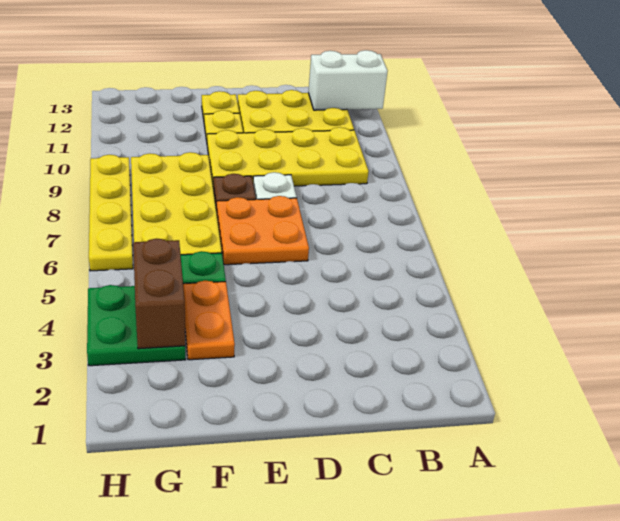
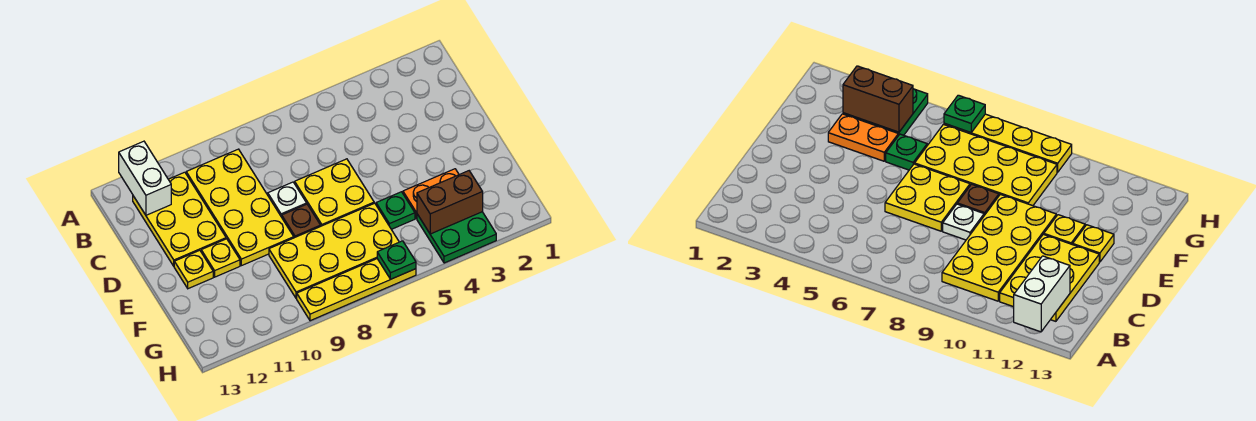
orange 2x2 plate [216,196,309,265] -> yellow 2x2 plate [295,159,374,226]
none -> green 1x1 plate [377,241,416,279]

